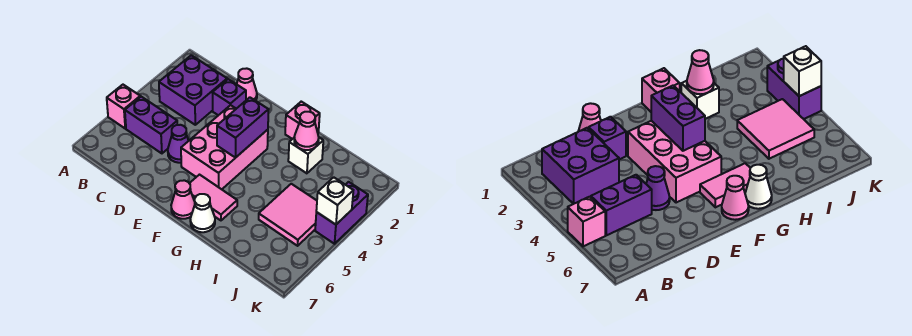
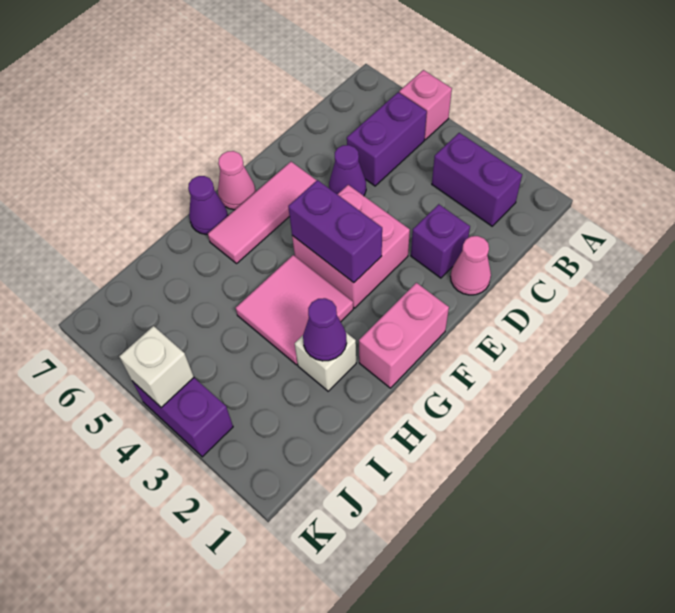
purple 2x2 brick [159,55,227,125] -> purple 1x2 brick [432,133,522,226]
pink 2x3 brick [181,105,268,189] -> pink 2x2 brick [292,185,410,308]
pink 1x2 tile [189,175,237,220] -> pink 1x3 tile [208,162,317,263]
pink 1x1 brick [285,102,320,139] -> pink 1x2 brick [359,283,449,388]
white 1x1 cone [190,194,215,232] -> purple 1x1 cone [188,176,228,234]
pink 1x1 cone [294,112,319,150] -> purple 1x1 cone [303,298,347,361]
pink 2x2 tile [259,184,317,246] -> pink 2x2 tile moved to [236,255,353,365]

